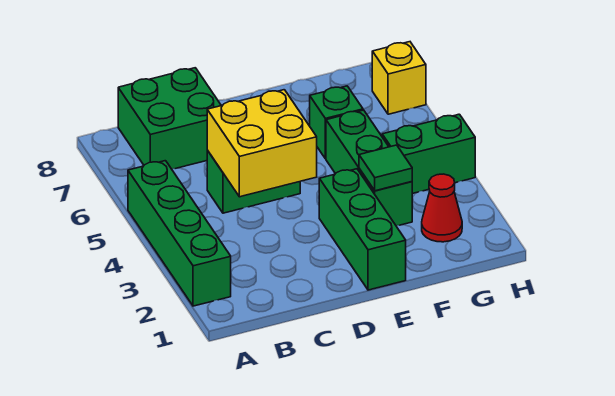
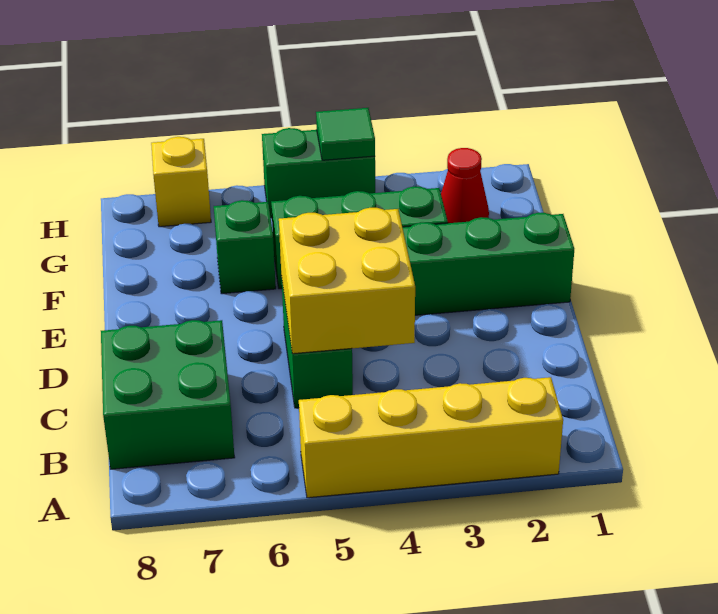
green 1x4 brick [128,161,231,306] -> yellow 1x4 brick [299,377,563,498]
green 1x1 tile [359,145,412,191] -> green 1x1 tile moved to [316,108,375,160]
green 1x2 brick [382,114,475,194] -> green 1x2 brick turned to [262,128,375,218]

